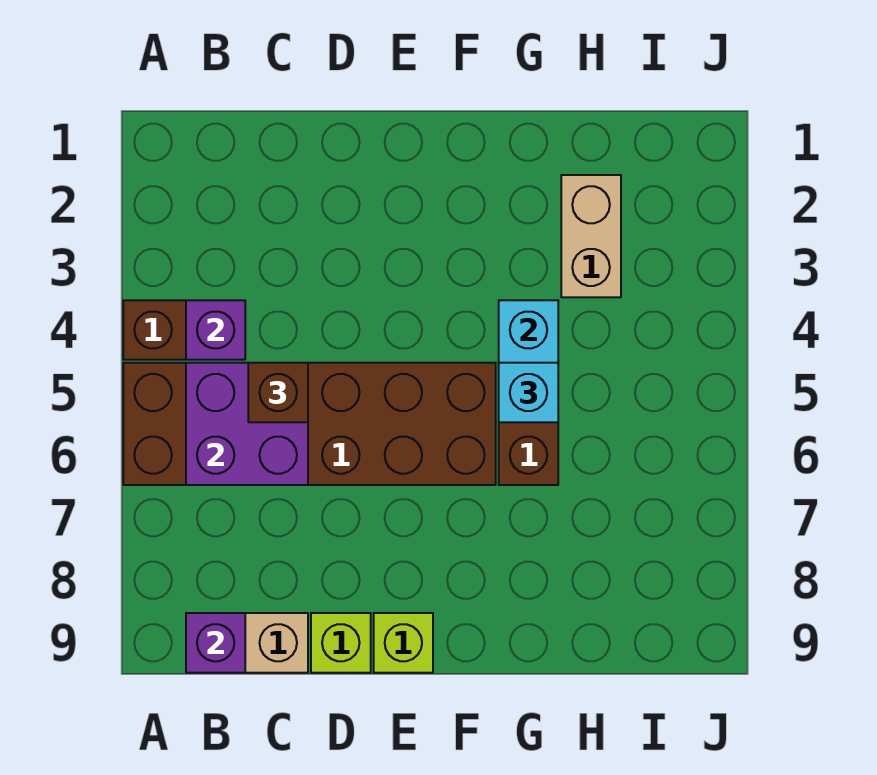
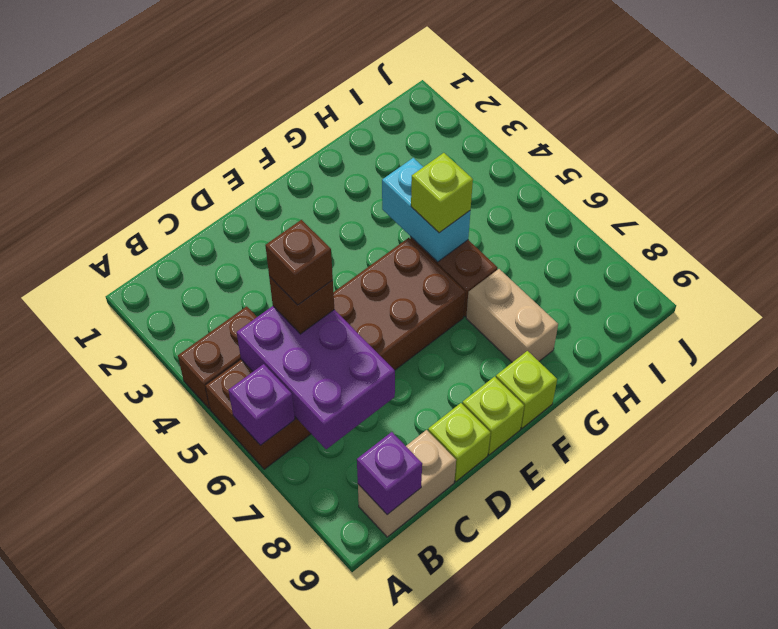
purple 1x1 brick [186,300,245,360] -> purple 1x1 brick moved to [229,364,295,445]
purple 2x2 brick [186,363,308,485] -> purple 2x3 brick [237,306,395,449]
none -> brown 1x1 brick [265,220,333,305]
none -> lime 1x1 brick [496,351,557,428]
cyan 1x1 brick [499,363,558,422] -> lime 1x1 brick [411,153,473,233]
tan 1x2 brick [561,175,621,297] -> tan 1x2 brick moved to [466,269,558,362]

